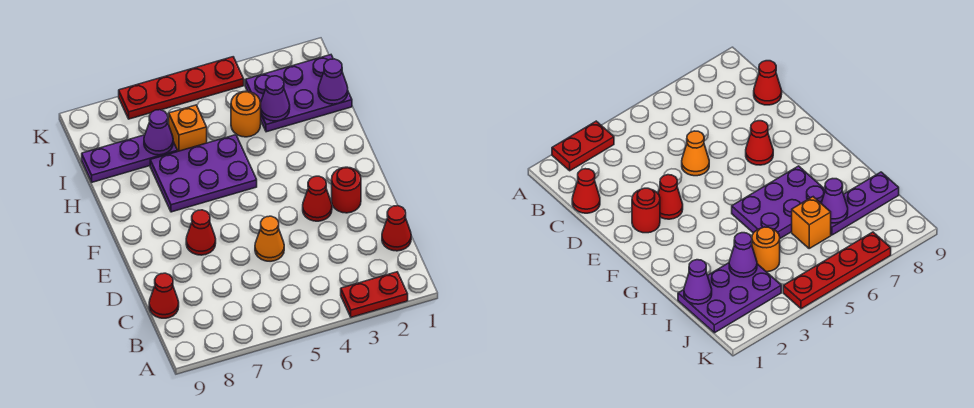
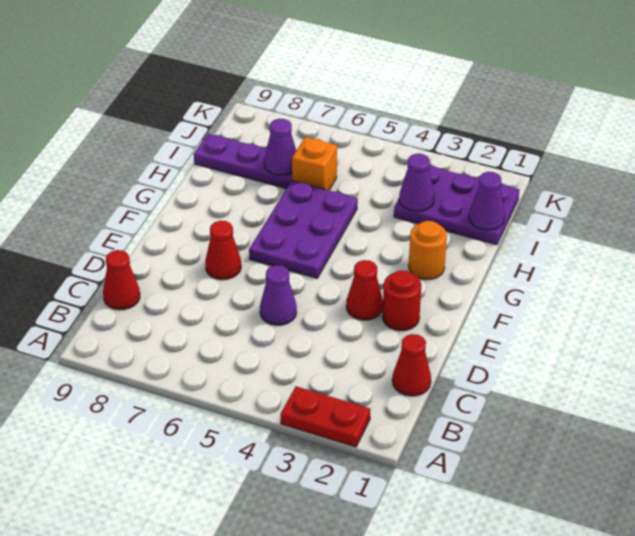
orange 1x1 cone [255,216,284,261] -> purple 1x1 cone [260,265,297,325]
purple 2x3 plate [150,135,257,212] -> purple 2x3 plate turned to [249,181,358,278]
orange 1x1 round brick [231,91,261,137] -> orange 1x1 round brick moved to [409,221,447,280]
red 1x4 plate [119,57,244,119] -> none

